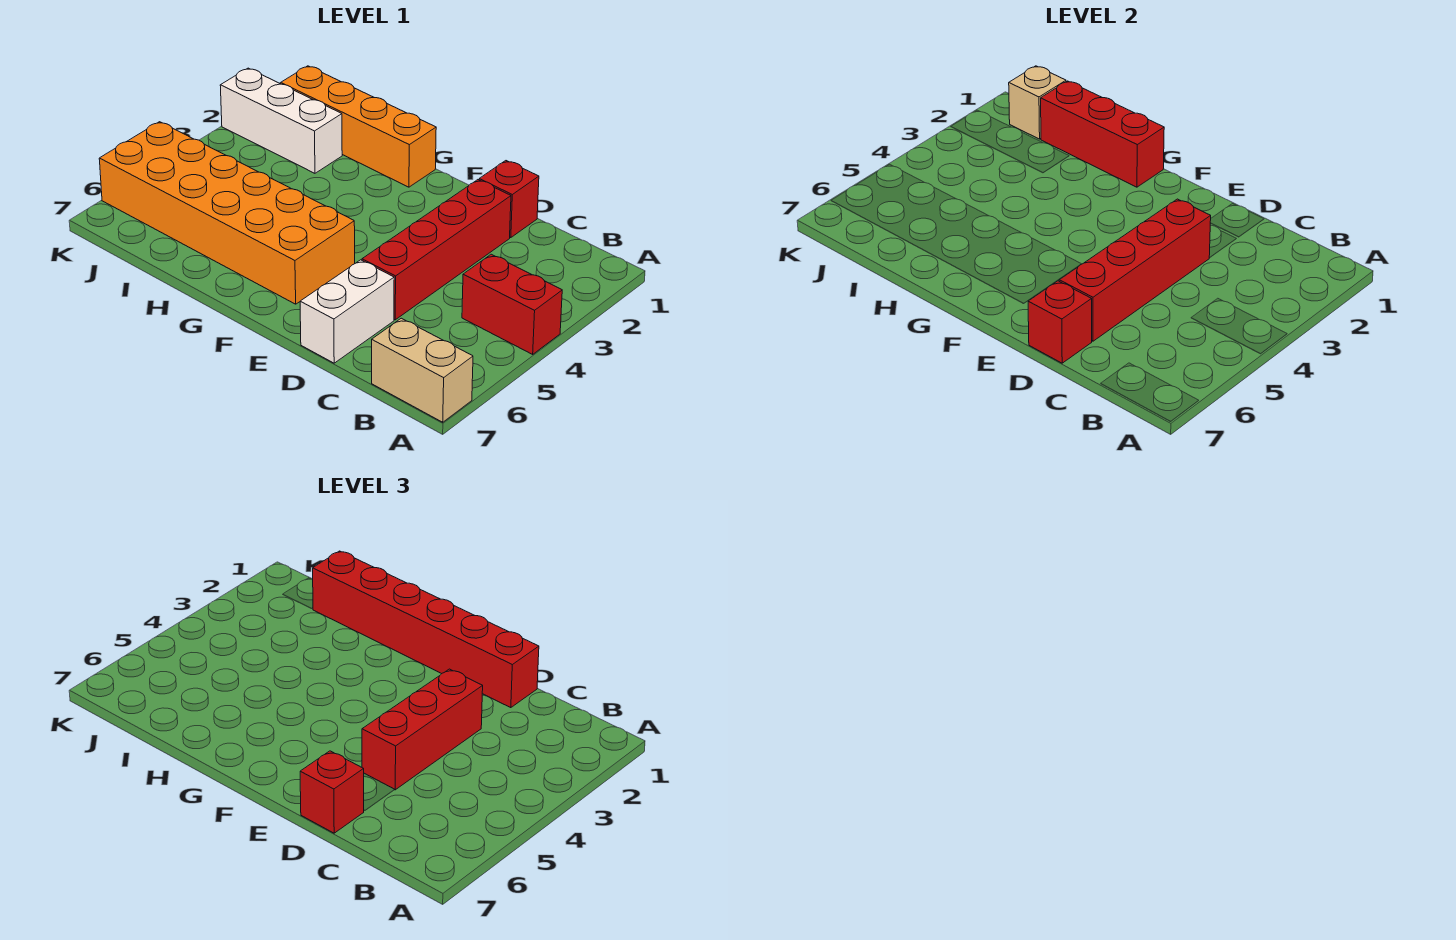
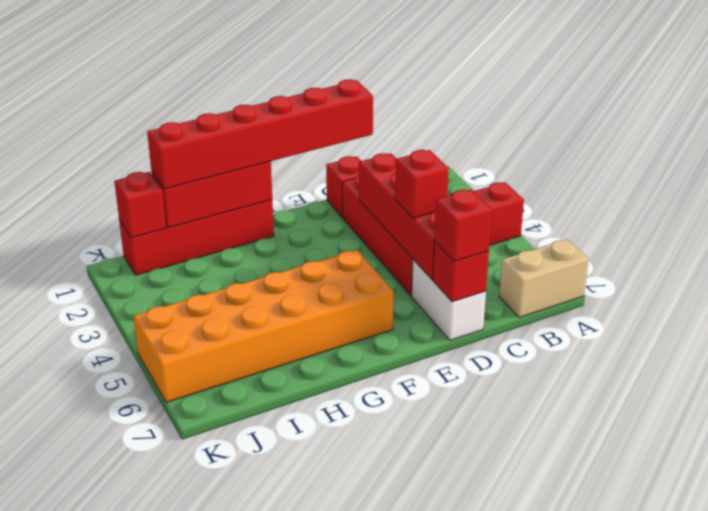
red 1x3 brick [362,669,483,790] -> red 1x1 brick [395,150,449,218]
orange 1x4 brick [281,66,436,187] -> red 1x4 brick [119,200,274,275]
white 1x3 brick [220,68,342,173] -> none
tan 1x1 brick [1009,66,1066,139] -> red 1x1 brick [114,172,166,238]

